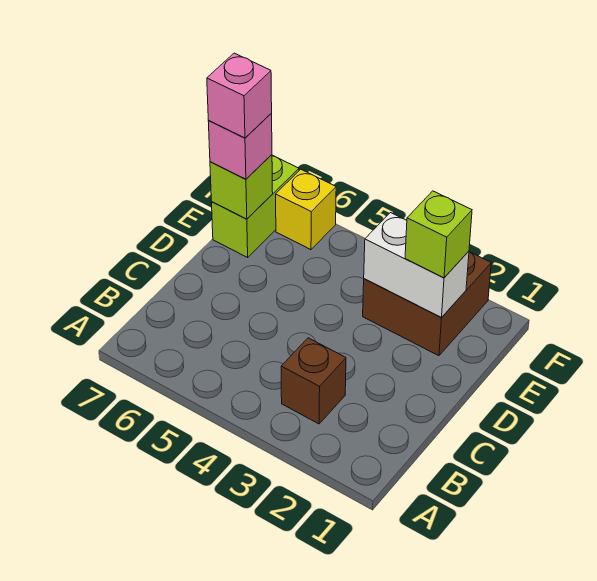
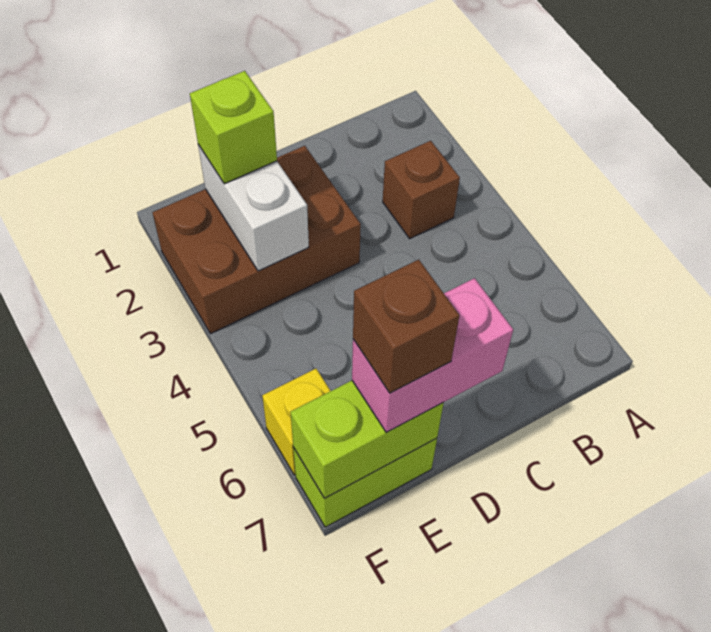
brown 2x2 brick [363,252,491,356] -> brown 2x3 brick [152,146,361,334]
lime 1x1 brick [210,155,273,219] -> lime 1x2 brick [290,381,444,498]
pink 1x1 brick [208,114,272,179] -> pink 1x2 brick [352,278,513,432]
pink 1x1 brick [207,53,272,138] -> brown 1x1 brick [353,260,459,393]

